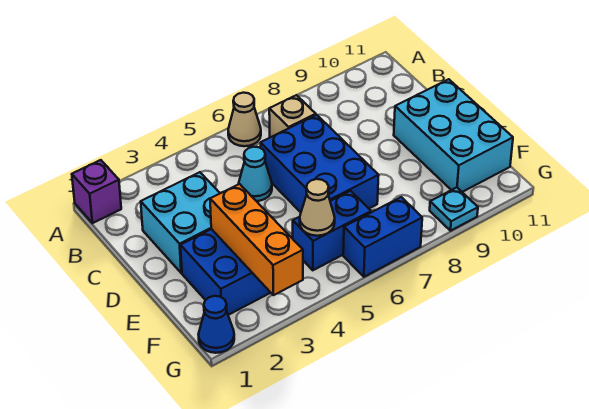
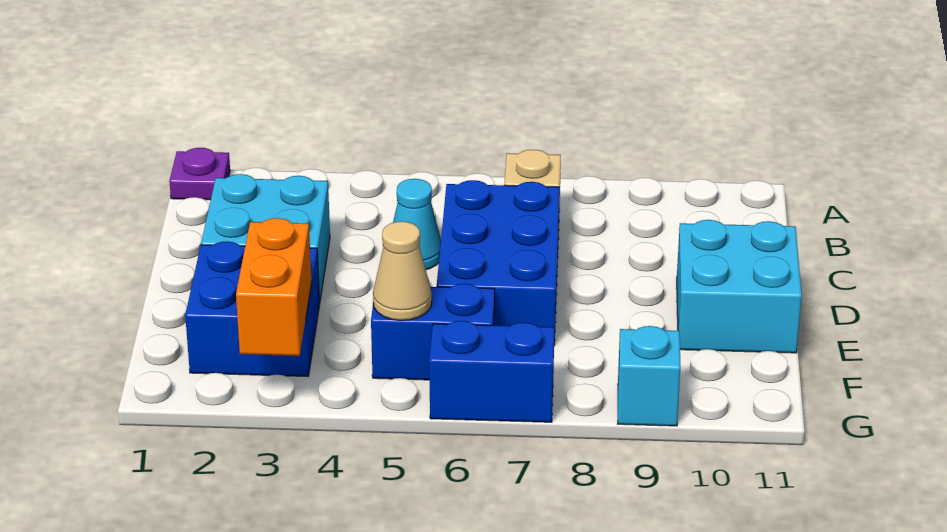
purple 1x1 brick [72,160,121,223] -> purple 1x1 plate [169,148,230,200]
tan 1x1 cone [228,93,261,146] -> none
cyan 2x3 brick [394,79,513,192] -> cyan 2x2 brick [677,220,802,353]
orange 1x3 brick [210,184,303,295] -> orange 1x2 brick [236,218,312,356]
blue 1x1 cone [198,296,234,353] -> none
cyan 1x1 plate [430,187,478,231] -> cyan 1x1 brick [618,326,681,426]

